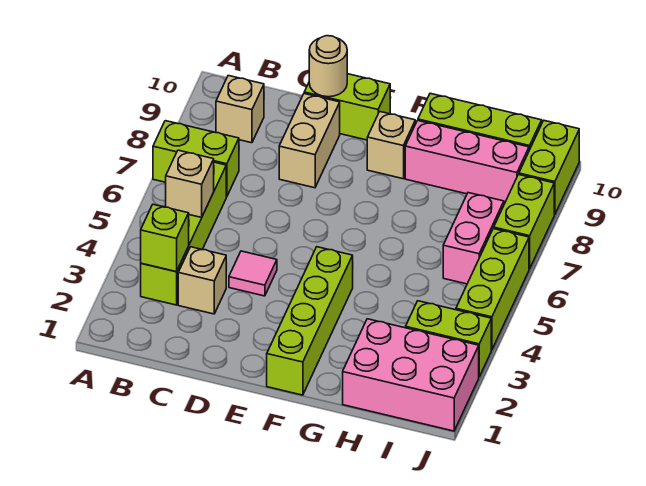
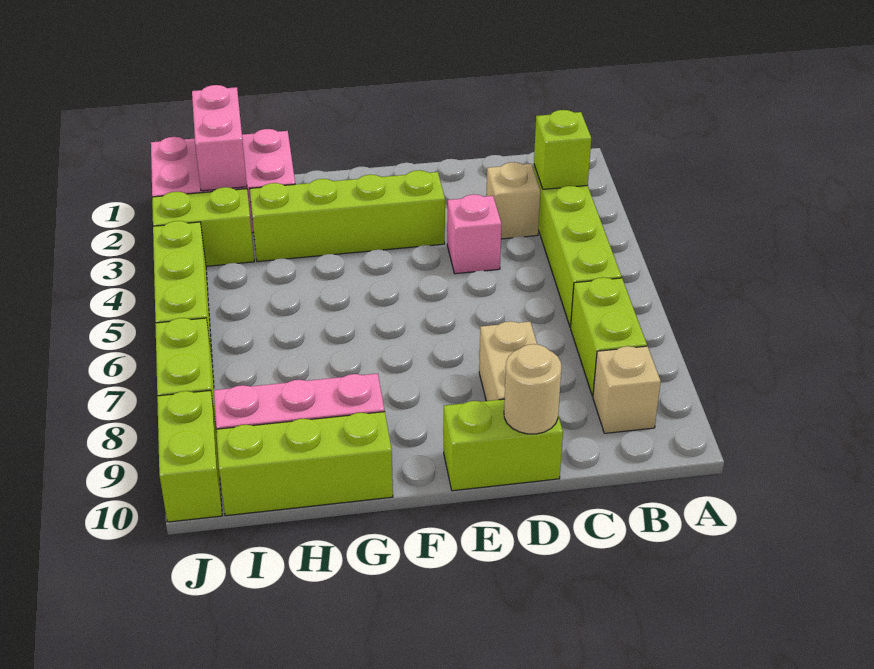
lime 1x2 brick [153,121,239,197] -> lime 1x2 brick turned to [571,277,647,396]
tan 1x1 brick [166,150,214,217] -> none
pink 1x1 tile [229,251,277,296] -> pink 1x1 brick [447,194,501,274]
lime 1x4 brick [267,247,353,395] -> lime 1x4 brick turned to [250,170,445,262]
tan 1x1 brick [367,112,415,179] -> none
pink 1x2 brick [443,193,504,284] -> pink 1x2 brick moved to [192,85,247,191]

